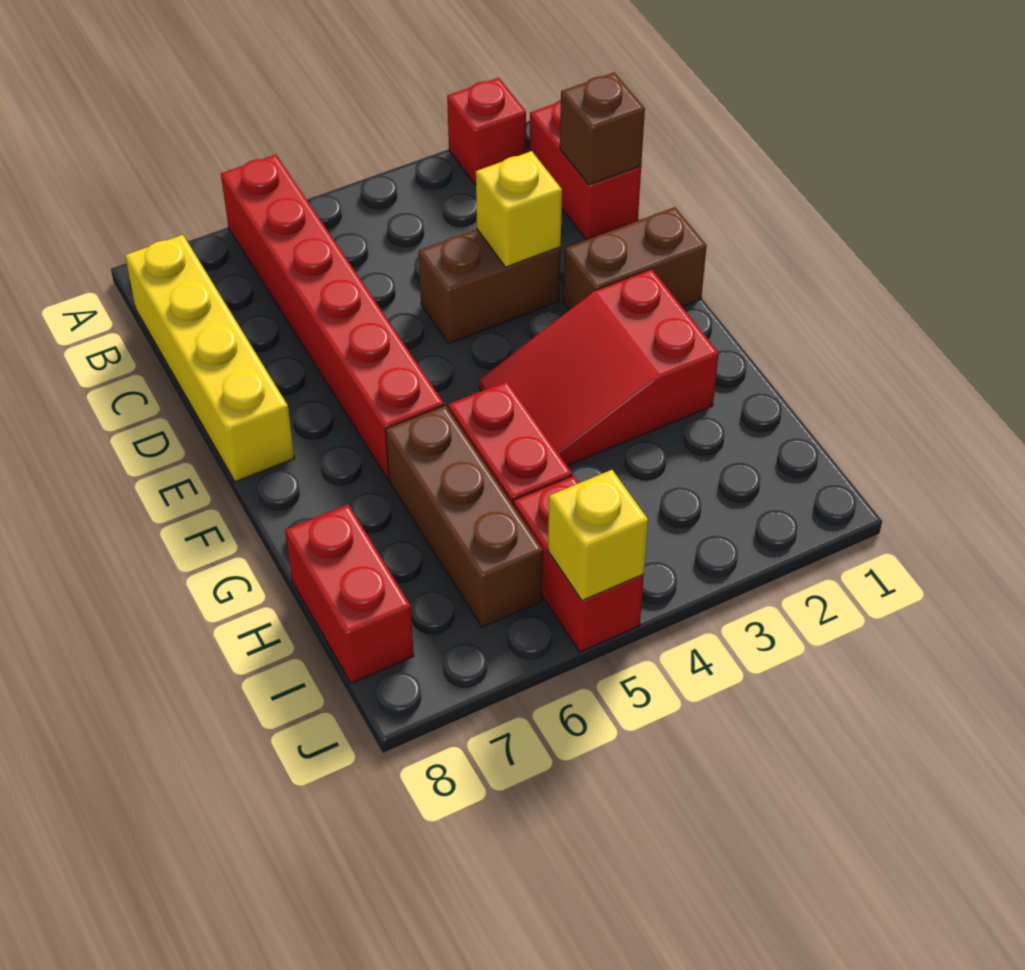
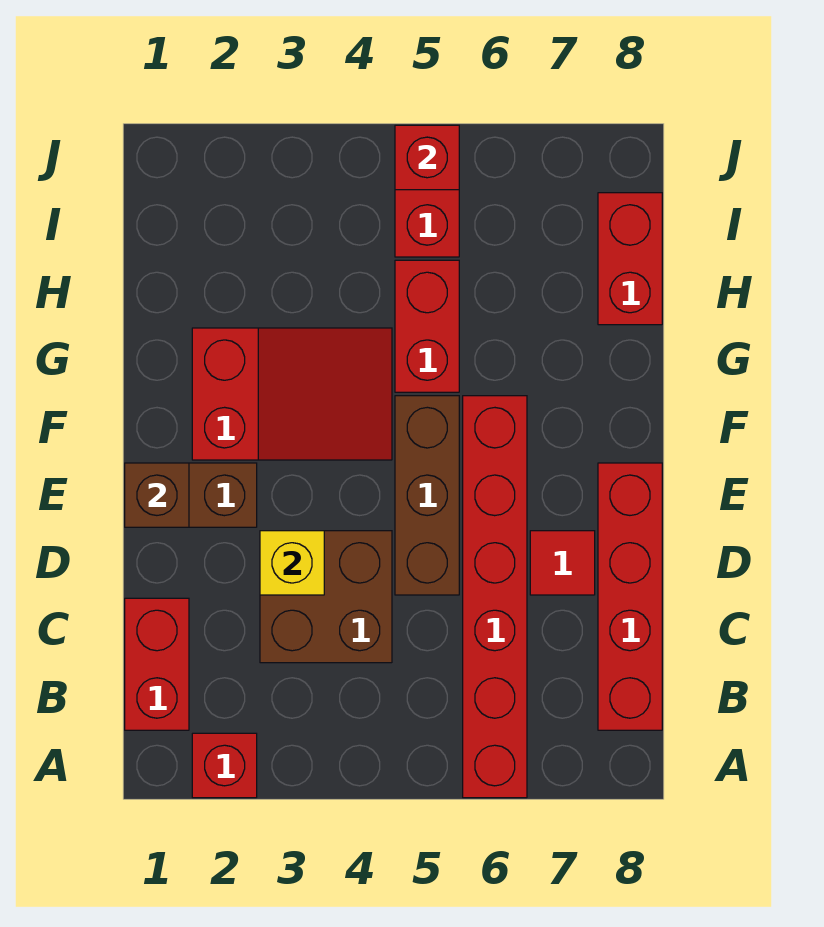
yellow 1x4 brick [125,235,294,482] -> red 1x4 brick [598,463,662,730]
brown 1x1 brick [560,72,645,185] -> brown 1x1 brick moved to [125,463,189,527]
brown 1x2 brick [419,229,561,344] -> brown 2x2 brick [260,531,392,663]
none -> red 1x1 tile [530,531,595,595]
brown 1x3 brick [386,405,543,627] -> brown 1x3 brick moved to [395,396,459,595]
yellow 1x1 brick [548,470,648,601] -> red 1x1 brick [395,125,459,190]

